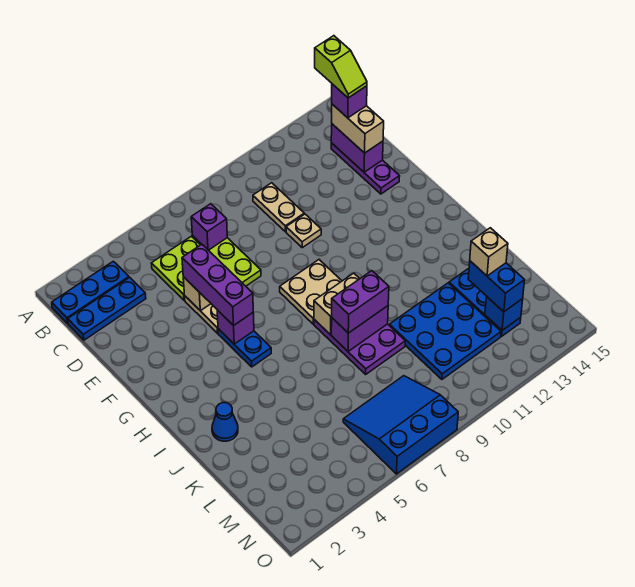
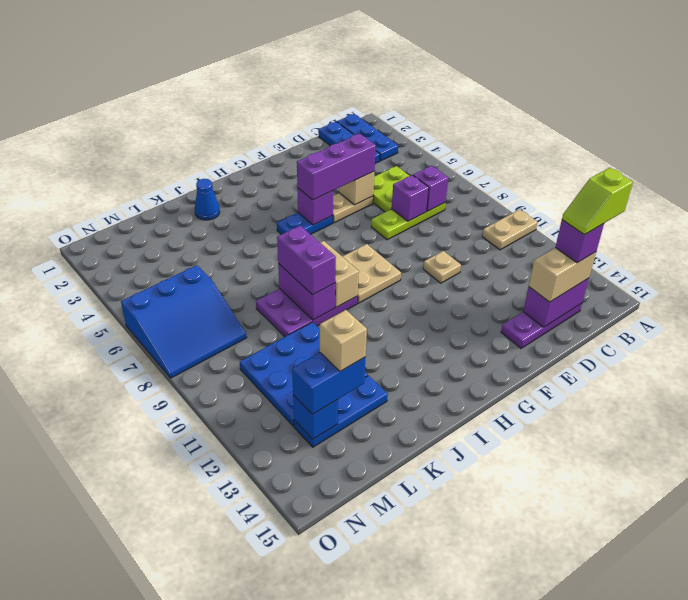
tan 1x2 plate [253,183,304,232] -> tan 1x2 plate moved to [482,209,538,250]
none -> purple 1x1 brick [392,175,429,221]
blue 3x3 slope [343,376,458,474] -> blue 3x3 slope turned to [121,265,247,378]

